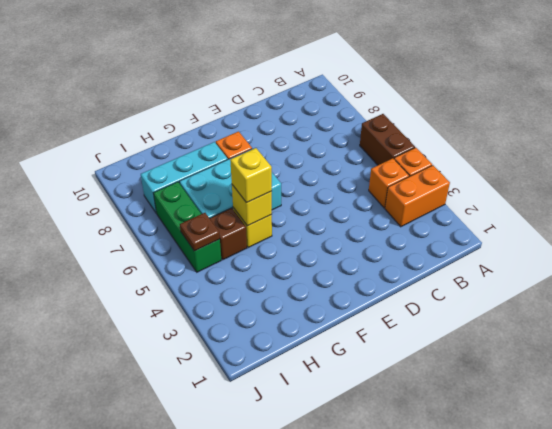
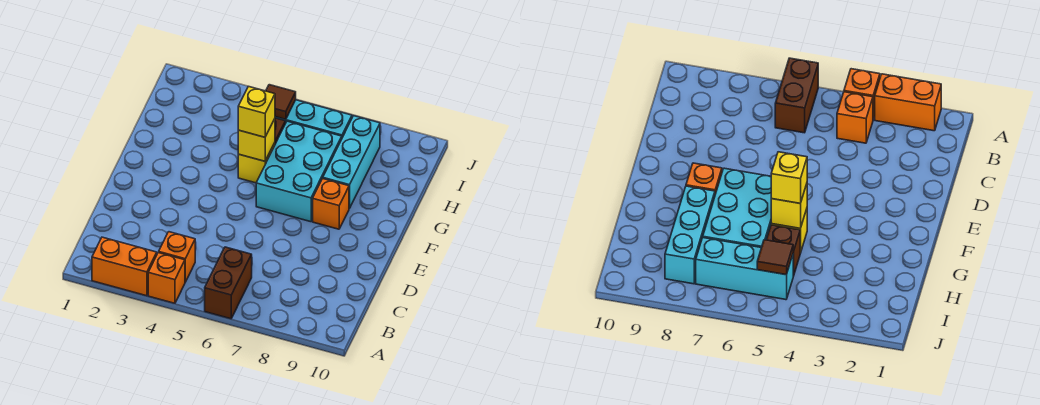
orange 1x2 brick [385,165,450,227] -> orange 1x2 brick turned to [92,237,157,296]
brown 1x2 brick [360,114,415,165] -> brown 1x2 brick turned to [205,247,252,319]
green 1x3 brick [154,182,221,272] -> cyan 1x3 brick [275,100,352,137]
brown 1x1 plate [180,213,220,251] -> brown 1x1 tile [266,85,296,120]

